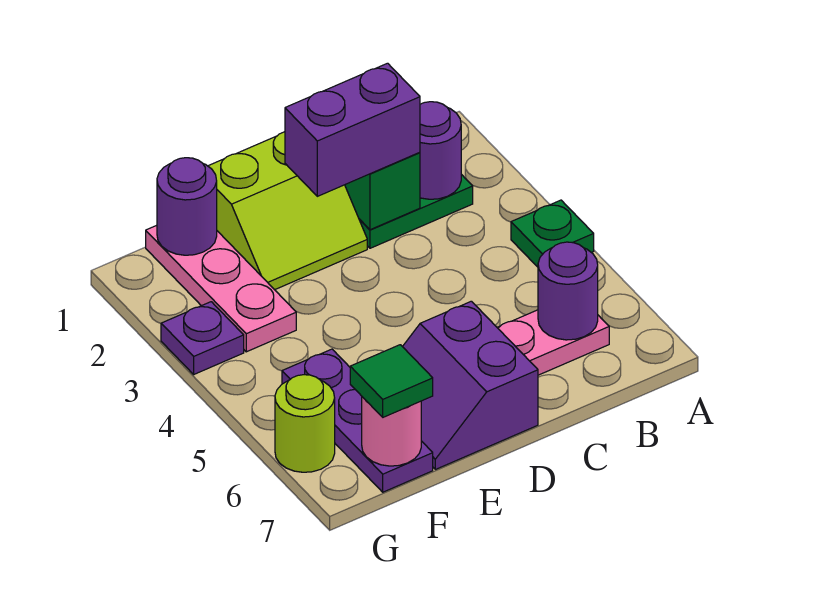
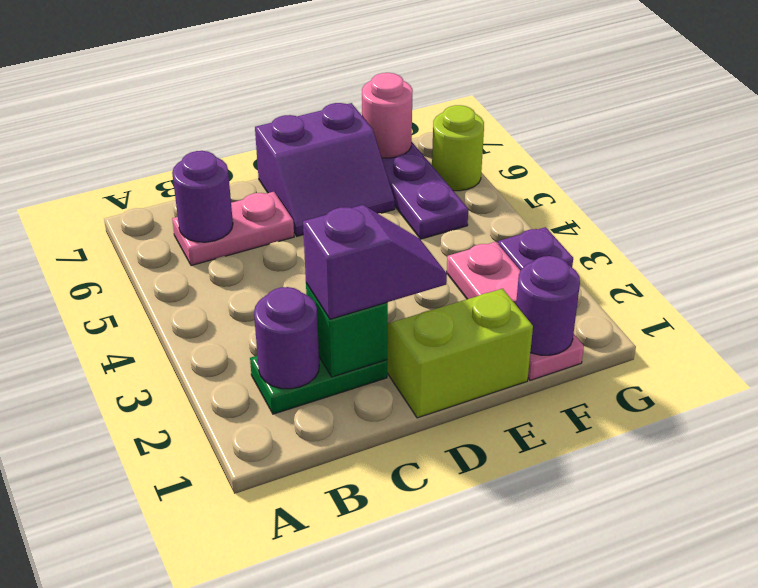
green 1x1 plate [511,200,594,267] -> none
purple 1x2 brick [285,63,420,196] -> purple 1x2 slope [303,205,447,319]
purple 2x2 slope [403,301,538,469] -> purple 2x2 slope turned to [255,103,395,236]
green 1x1 tile [350,345,433,417] -> none

